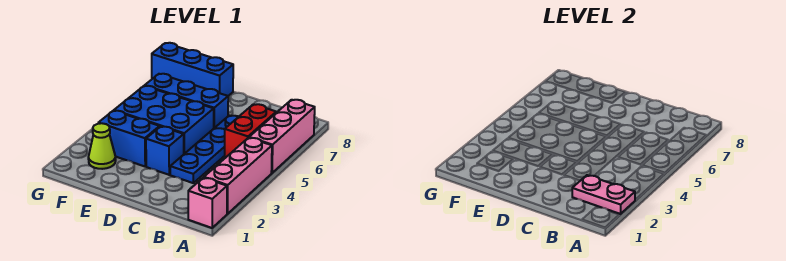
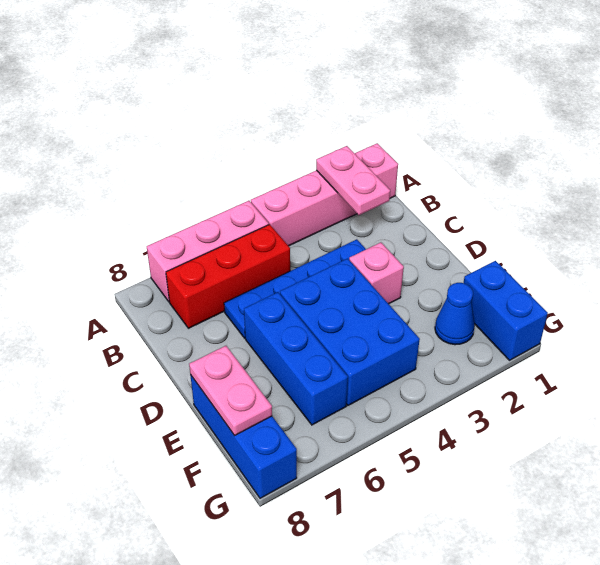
red 1x2 brick [225,104,276,158] -> red 1x3 brick [166,224,290,328]
blue 1x1 brick [146,126,184,175] -> pink 1x1 brick [349,242,404,304]
blue 1x2 brick [98,111,160,166] -> blue 1x2 brick moved to [464,261,548,360]
none -> pink 1x2 plate [189,346,272,435]
lime 1x1 cone [88,123,116,169] -> blue 1x1 cone [435,283,475,345]

